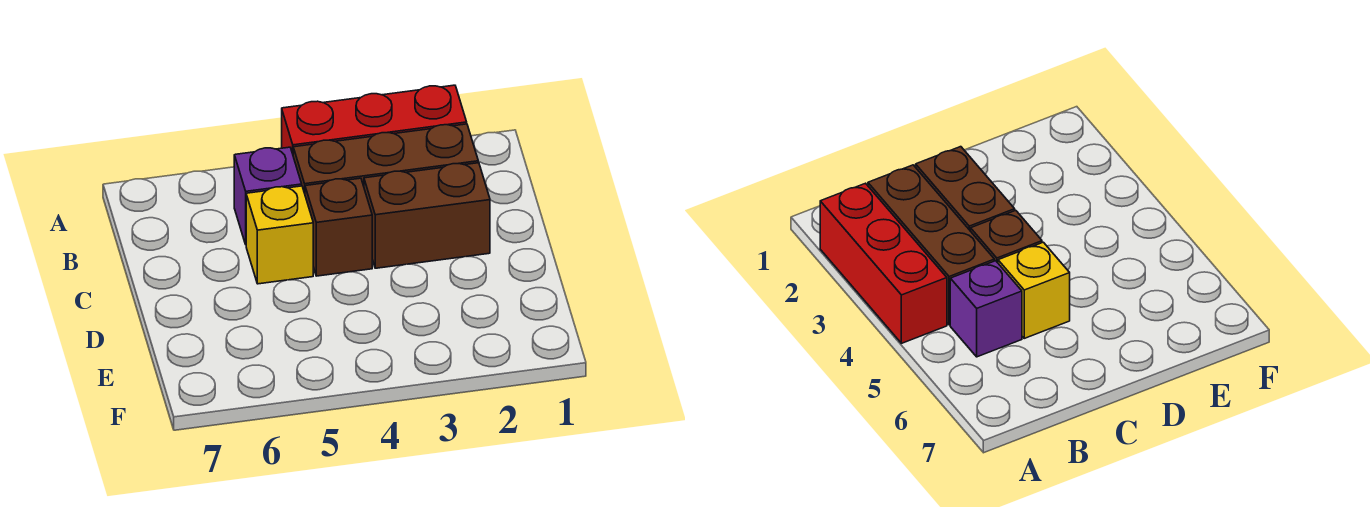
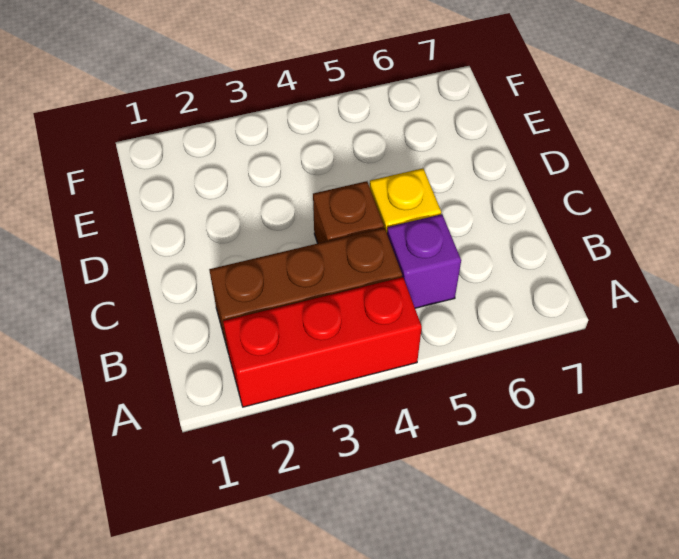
brown 1x2 brick [364,163,490,268] -> none

